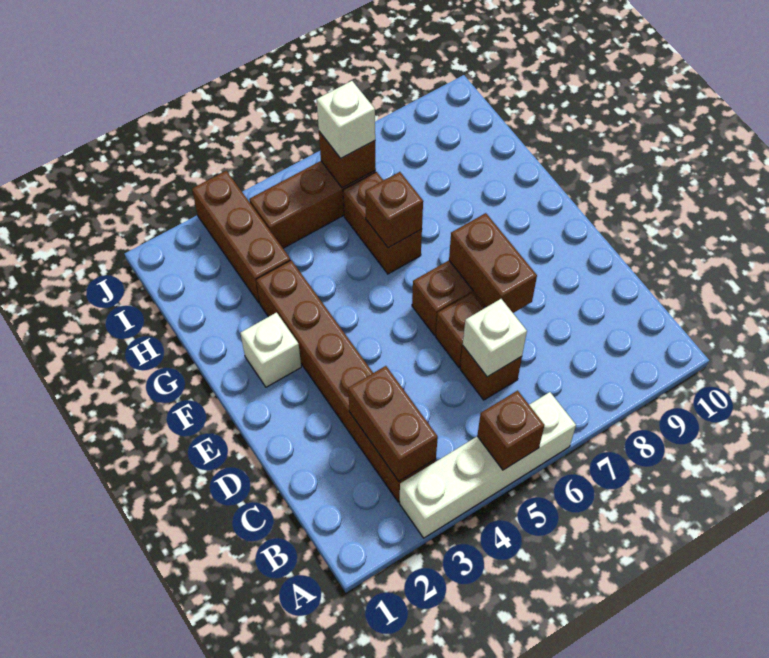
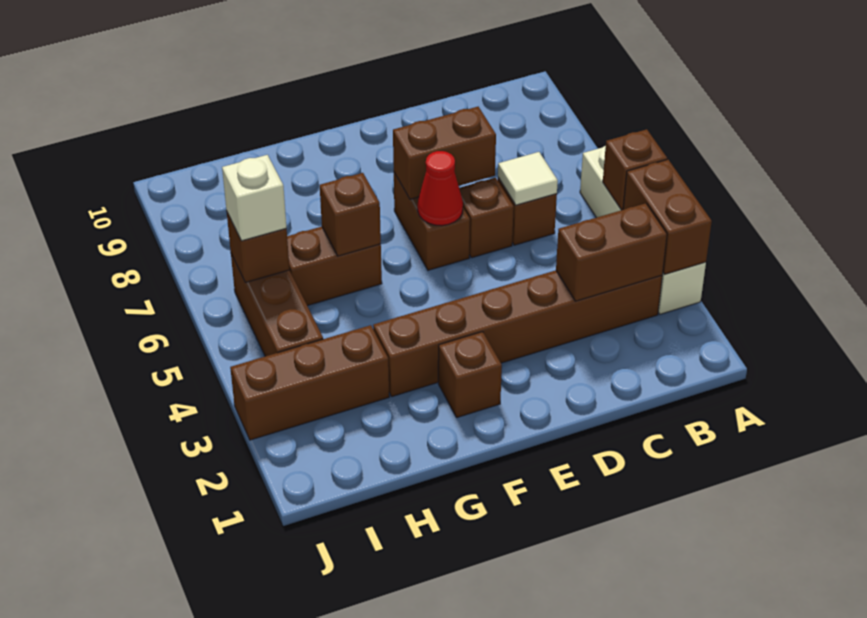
none -> brown 1x2 brick [623,160,712,274]
white 1x1 brick [463,299,527,377] -> white 1x1 tile [498,152,558,205]
none -> red 1x1 cone [418,151,463,226]
white 1x1 brick [240,313,301,387] -> brown 1x1 brick [438,332,502,418]

